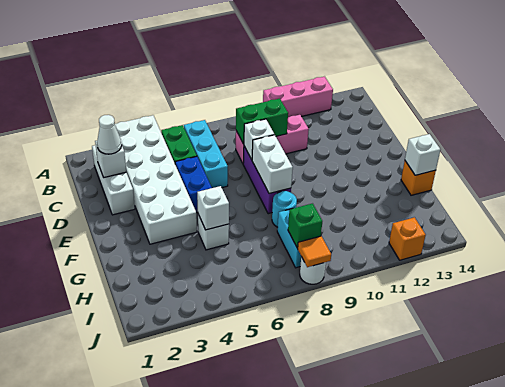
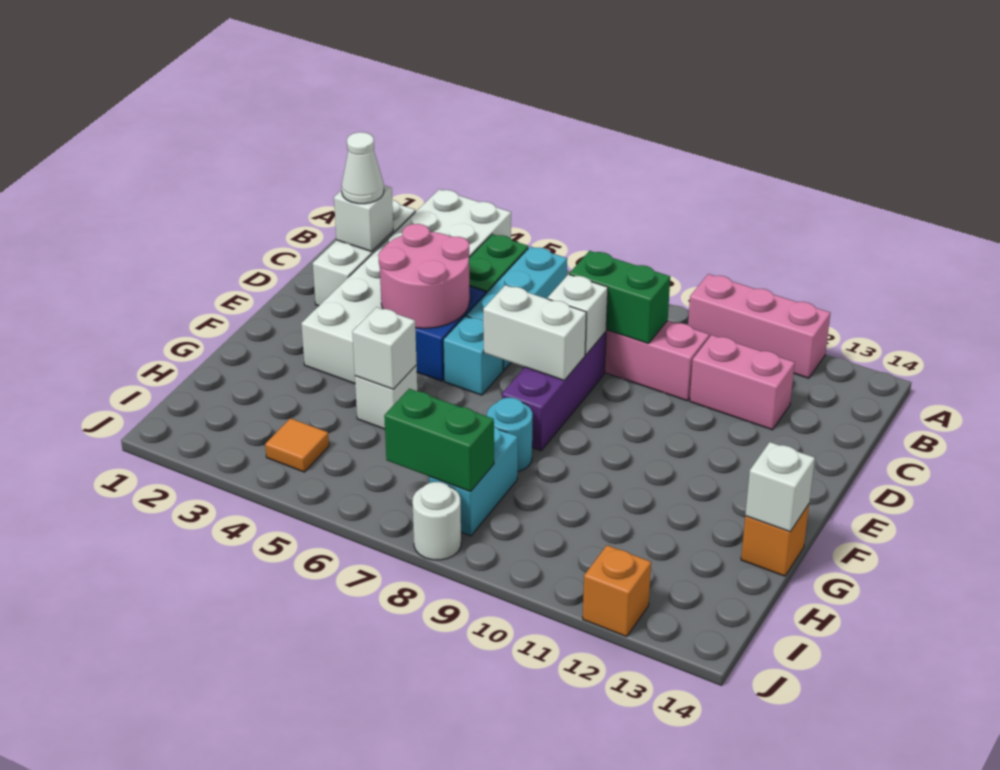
none -> pink 1x2 brick [690,335,795,430]
none -> pink 2x2 round brick [378,224,470,328]
none -> cyan 1x1 brick [443,316,503,395]
white 1x2 brick [252,135,293,194] -> white 1x2 brick turned to [483,285,586,380]
green 1x1 brick [288,204,322,248] -> green 1x2 brick [384,389,494,492]
orange 1x1 tile [298,236,331,267] -> orange 1x1 tile moved to [265,418,329,472]

